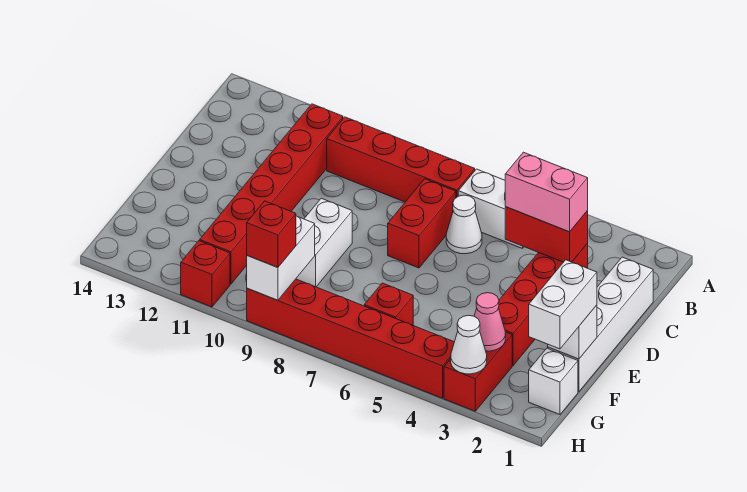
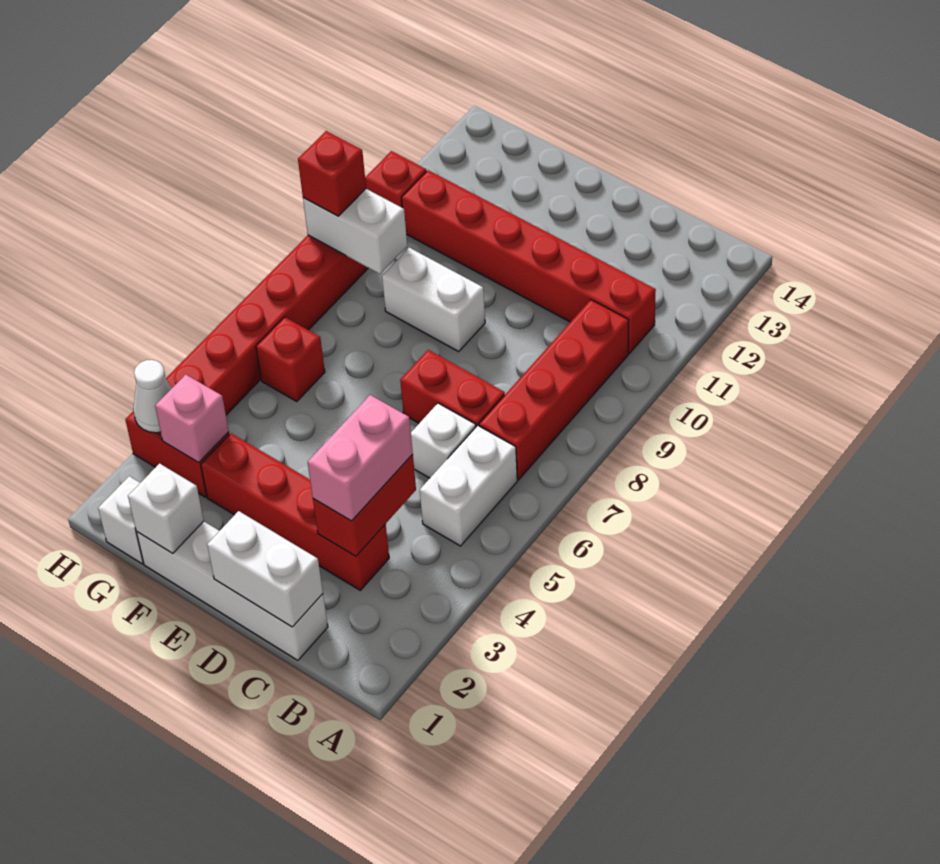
white 1x1 cone [446,195,482,254] -> white 1x1 brick [411,403,476,478]
white 1x2 brick [529,260,597,349] -> white 1x2 brick moved to [207,511,323,627]
pink 1x1 cone [474,293,506,351] -> pink 1x1 brick [155,374,229,463]

